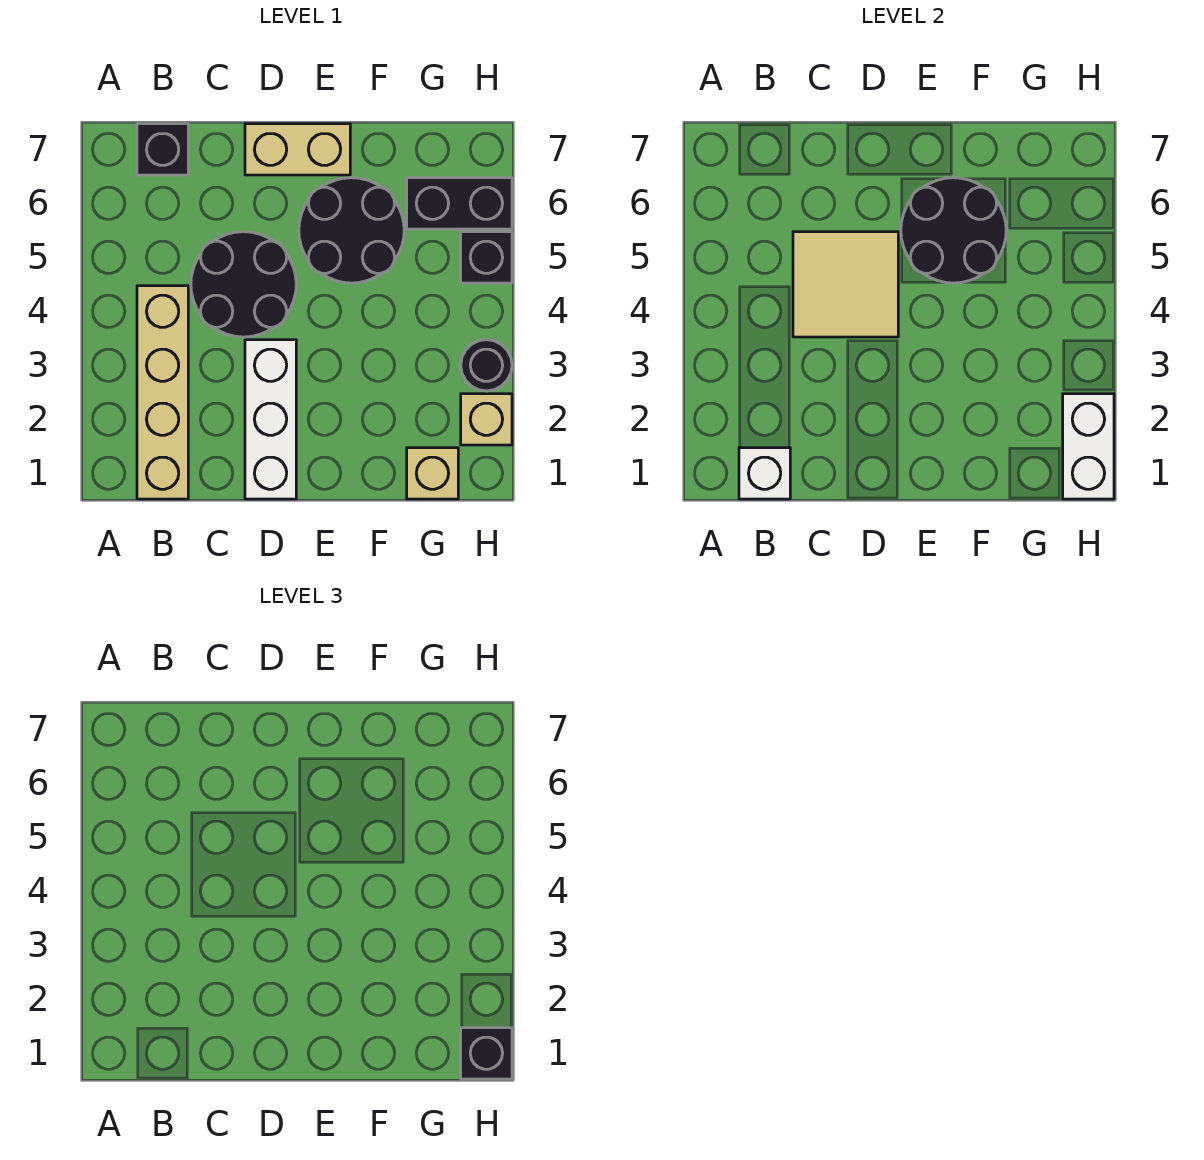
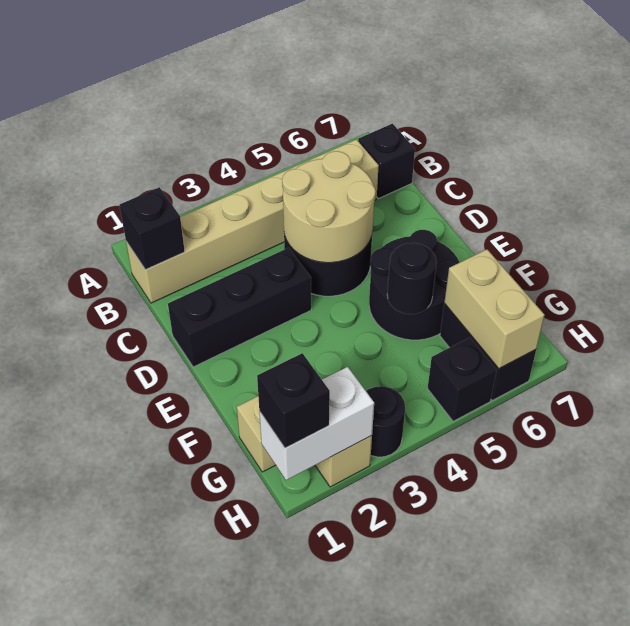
tan 1x4 brick [137,286,188,499] -> tan 1x6 brick [126,139,379,303]
white 1x1 brick [739,448,790,499] -> black 1x1 brick [119,187,185,270]
tan 2x2 tile [793,232,898,337] -> tan 2x2 round brick [282,151,376,263]
white 1x3 brick [245,340,296,499] -> black 1x3 brick [168,248,311,367]
tan 1x2 brick [245,124,350,175] -> tan 1x2 brick moved to [444,250,545,368]
black 2x2 round brick [901,178,1006,283] -> black 1x1 round brick [387,243,437,314]

